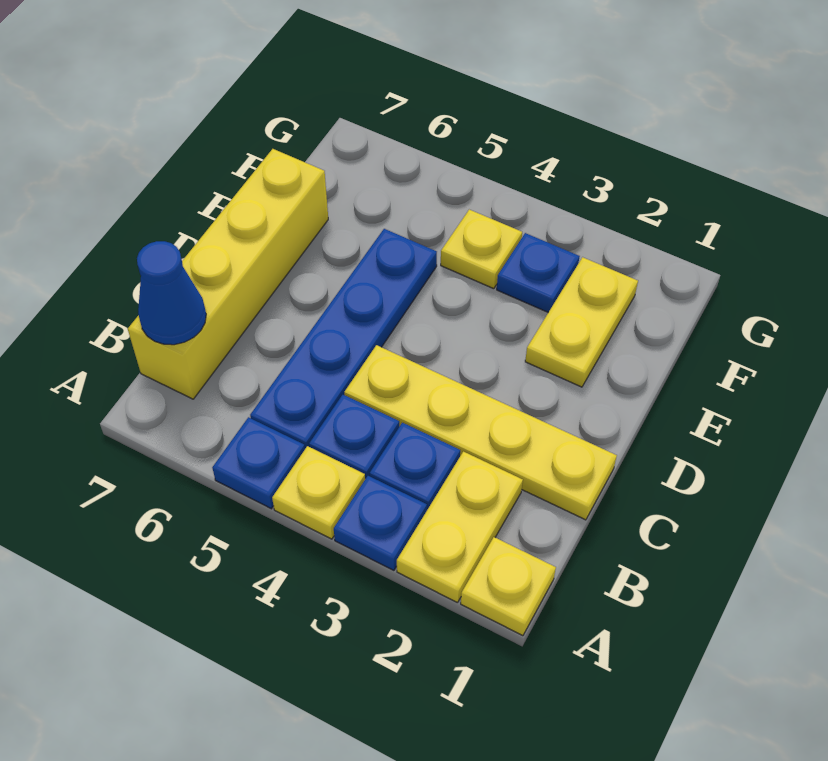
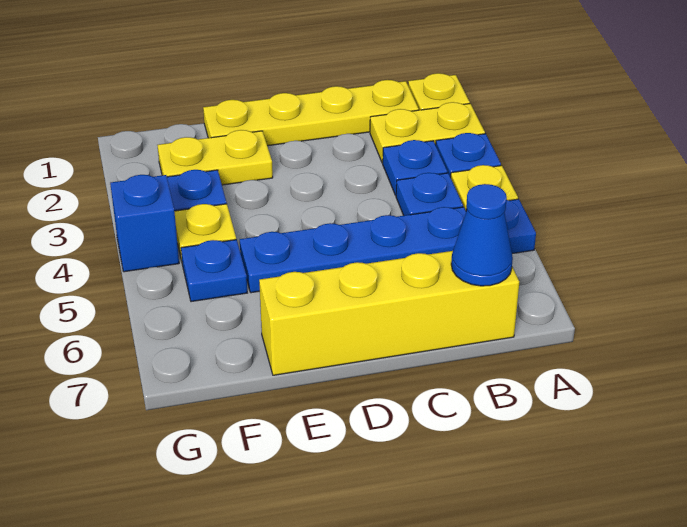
yellow 1x4 plate [344,345,617,520] -> yellow 1x4 plate turned to [203,80,419,146]
none -> blue 1x1 plate [181,240,247,302]
none -> blue 1x1 brick [110,175,179,272]

